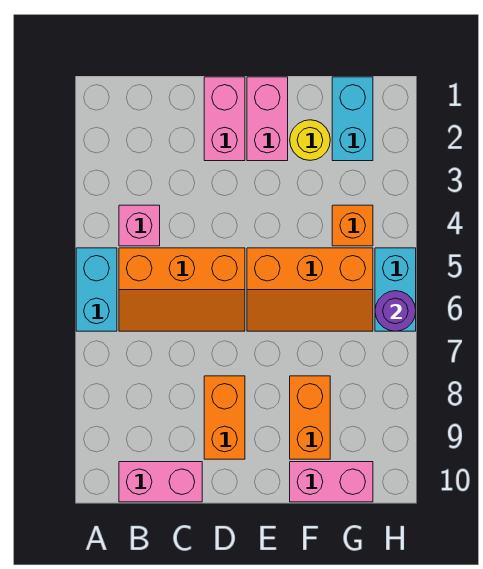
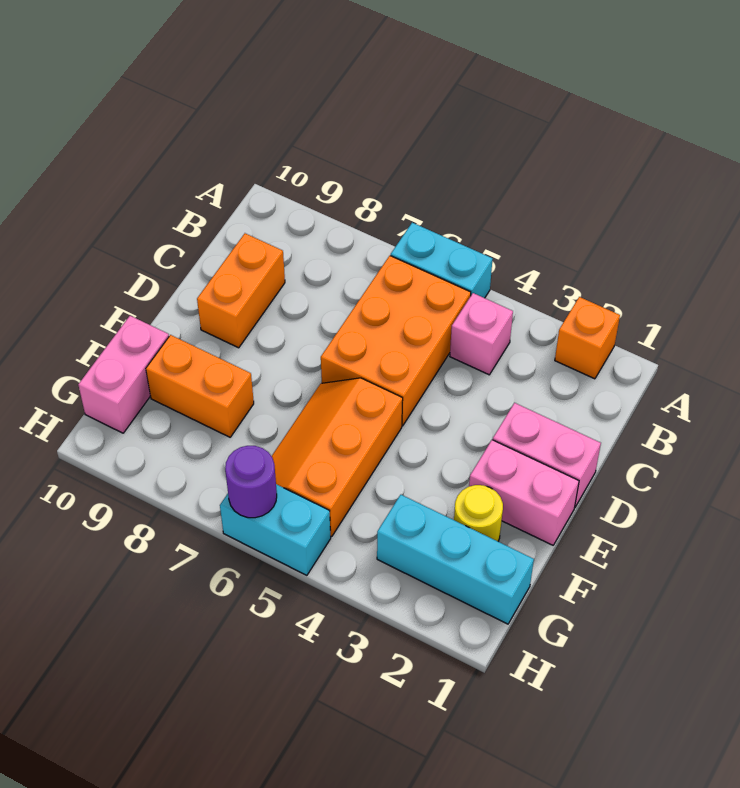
orange 2x3 slope [119,248,245,331] -> orange 2x3 brick [321,256,471,426]
pink 1x2 brick [119,462,202,502] -> none
orange 1x2 brick [204,376,245,459] -> orange 1x2 brick turned to [197,233,285,348]
cyan 1x2 brick [332,77,373,161] -> cyan 1x3 brick [377,495,534,624]
orange 1x1 brick [332,205,373,246] -> orange 1x1 brick moved to [555,297,620,379]

